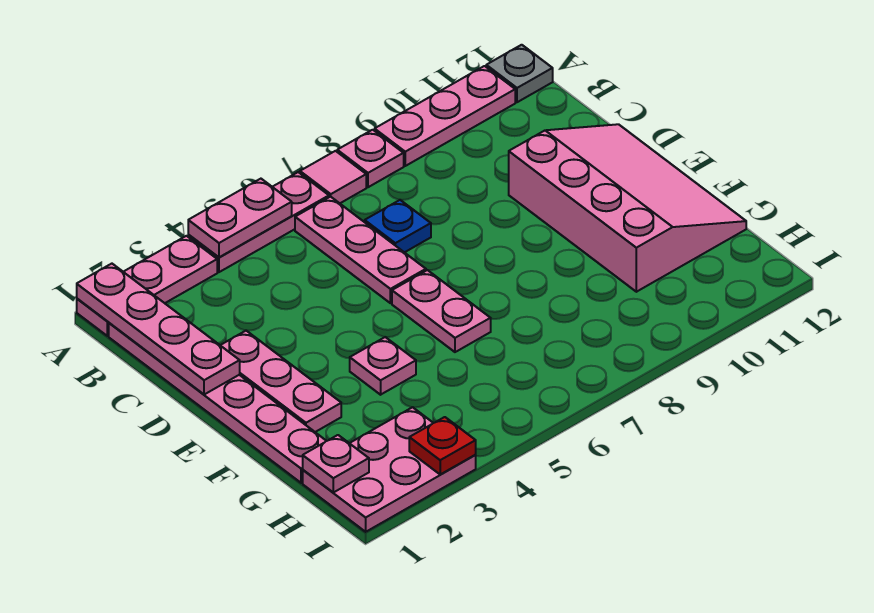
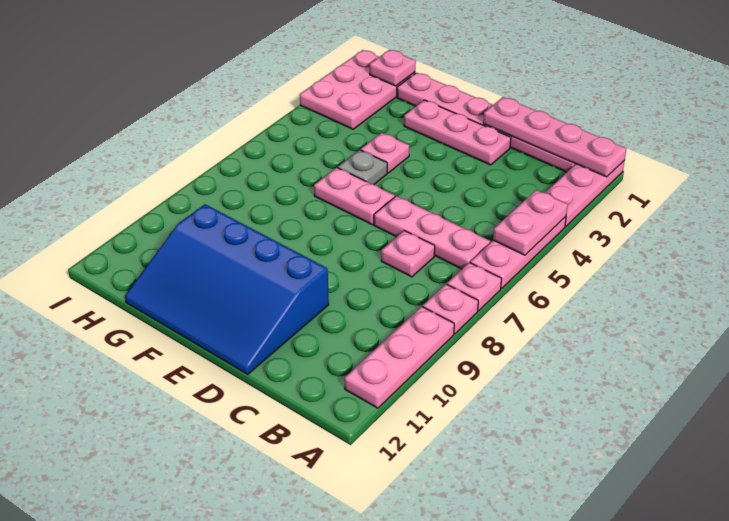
pink 1x1 tile [300,151,366,203] -> pink 1x1 plate [447,263,502,311]
grey 1x1 plate [486,45,553,102] -> grey 1x1 plate moved to [338,150,387,184]
blue 1x1 plate [365,200,431,253] -> pink 1x1 plate [381,231,435,277]
pink 3x4 slope [509,124,746,292] -> blue 3x4 slope [125,204,329,374]
red 1x1 plate [409,417,476,475] -> none

